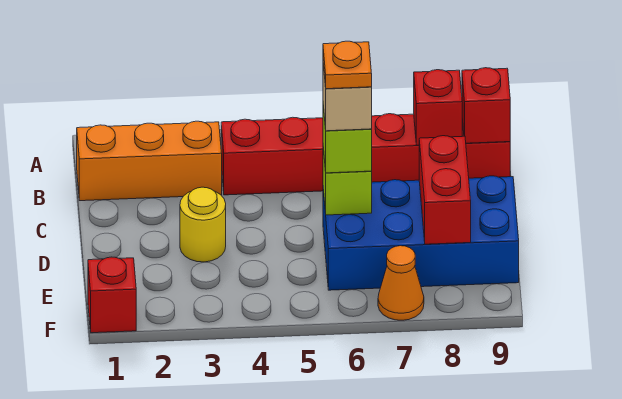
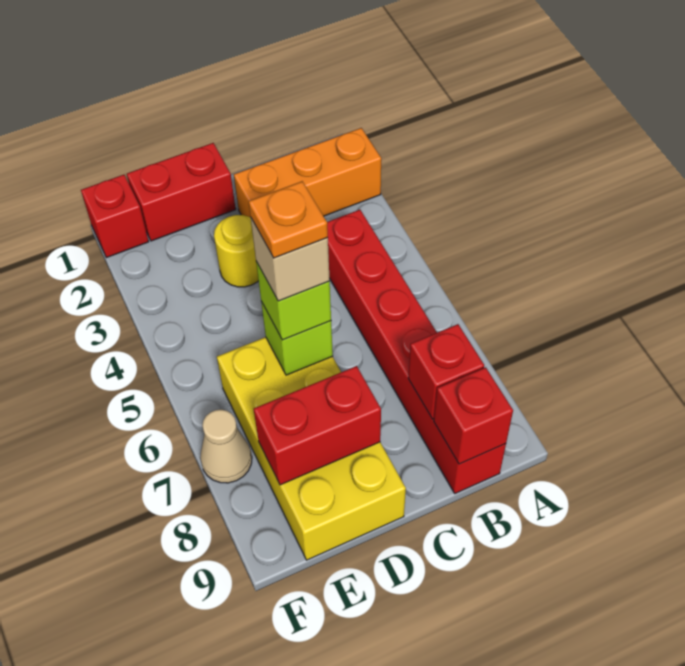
orange 1x3 brick [77,121,222,201] -> orange 1x3 brick turned to [234,128,381,217]
none -> red 1x2 brick [127,143,236,241]
blue 2x4 brick [323,176,519,290] -> yellow 2x4 brick [217,337,406,560]
orange 1x1 cone [378,246,424,320] -> tan 1x1 cone [200,410,252,483]

